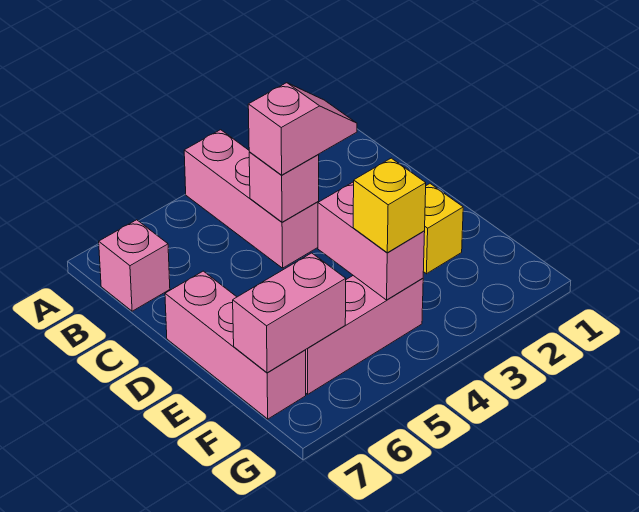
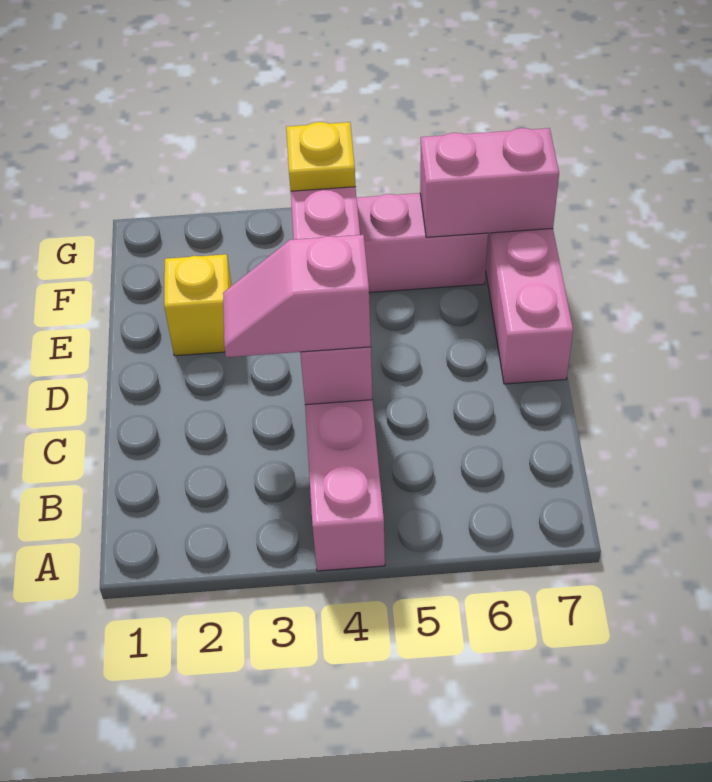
pink 1x1 brick [99,220,170,311] -> none
yellow 1x1 brick [353,158,426,253] -> yellow 1x1 plate [286,122,356,191]

